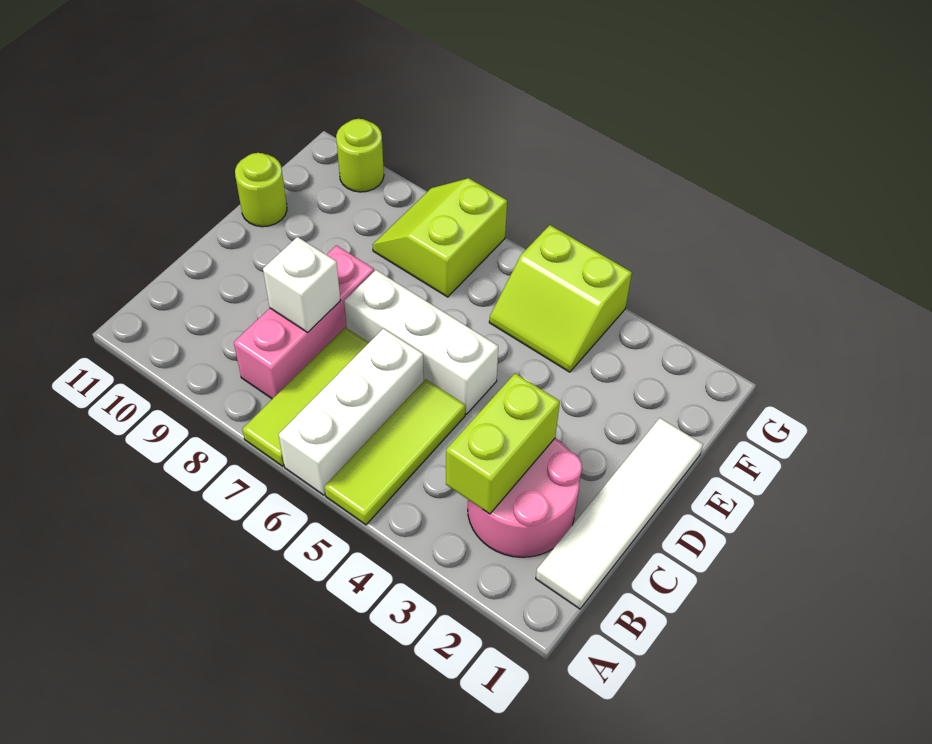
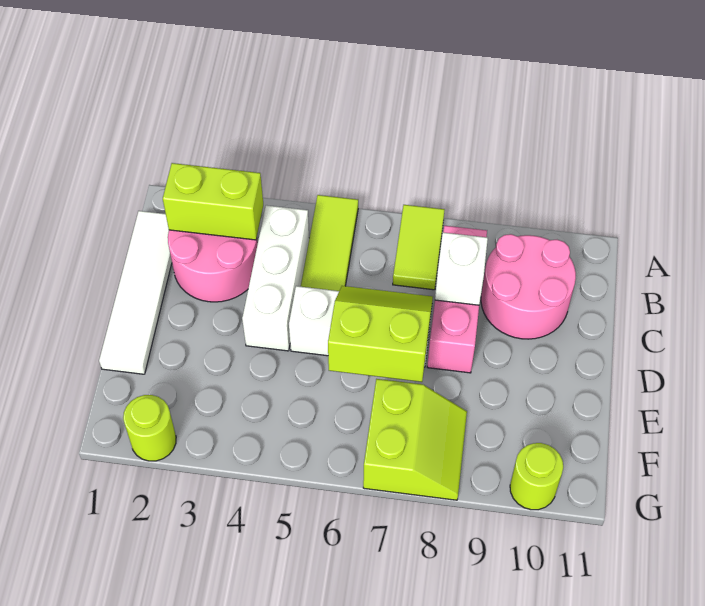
white 1x3 brick [279,328,424,495] -> white 1x3 brick moved to [242,205,309,351]
lime 1x3 tile [242,328,369,466] -> lime 1x2 tile [393,205,445,290]
lime 1x2 brick [446,373,560,514] -> lime 1x2 brick turned to [163,163,263,240]
none -> pink 2x2 round brick [481,234,576,339]
lime 1x1 round brick [235,153,287,227] -> lime 1x1 round brick moved to [123,395,176,461]
lime 2x2 slope [489,225,632,372] -> lime 2x2 slope moved to [328,286,433,382]

